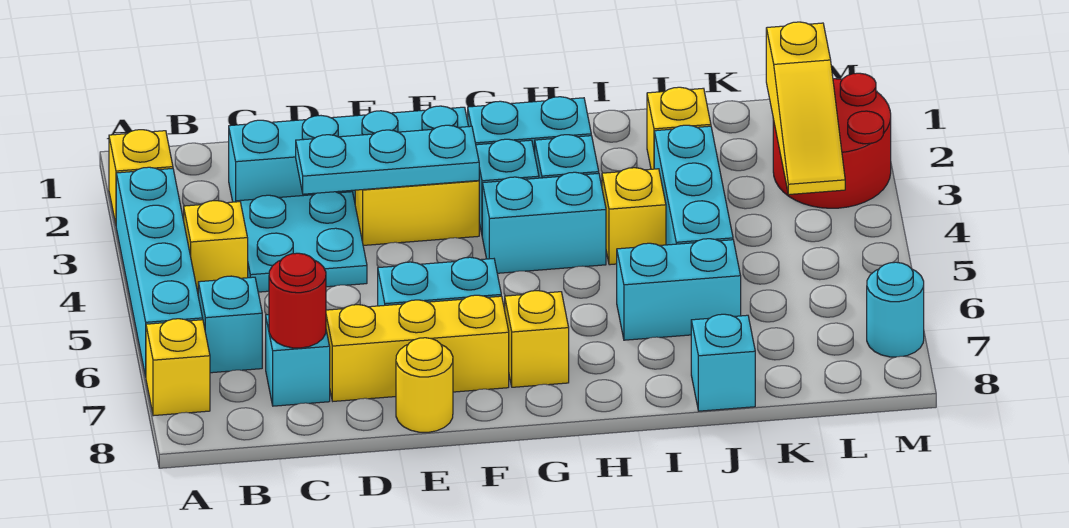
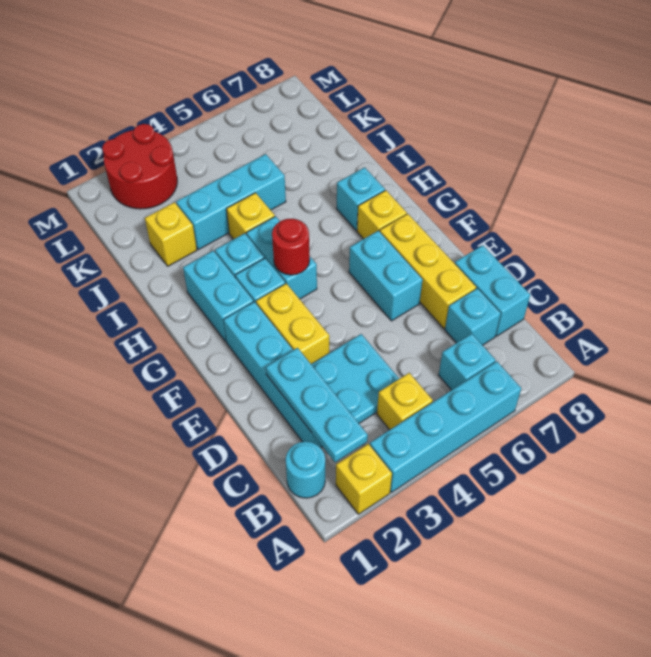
yellow 1x1 brick [146,319,210,416] -> none
red 1x1 round brick [269,253,326,348] -> red 1x1 round brick moved to [272,219,310,275]
cyan 1x3 plate [296,125,479,194] -> cyan 1x3 plate moved to [266,348,368,462]
yellow 1x1 round brick [396,338,453,432] -> none
cyan 1x2 brick [617,239,741,340] -> cyan 1x2 brick moved to [455,245,530,336]
cyan 1x1 brick [691,314,755,411] -> cyan 1x1 brick moved to [337,167,385,231]
yellow 1x3 slope [766,22,845,195] -> none
cyan 1x1 round brick [867,262,924,357] -> cyan 1x1 round brick moved to [286,442,325,498]

